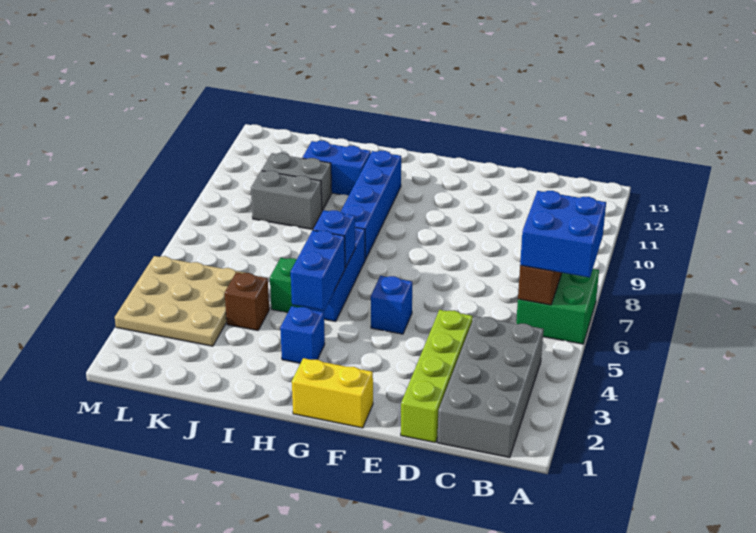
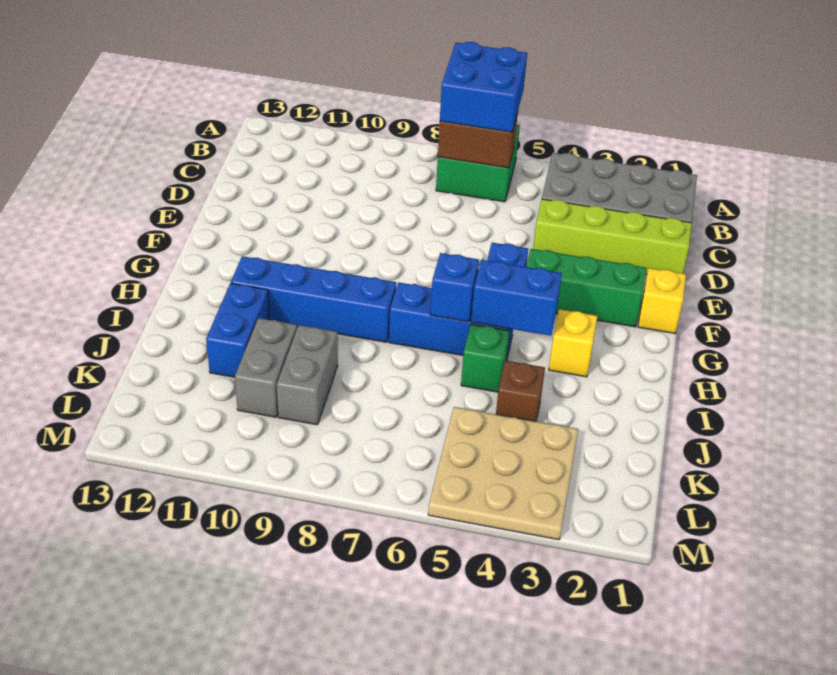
yellow 1x2 brick [292,358,373,428] -> yellow 1x1 brick [638,268,686,333]
none -> green 1x3 brick [526,249,646,327]
blue 1x1 brick [280,306,325,363] -> yellow 1x1 brick [549,309,598,377]

